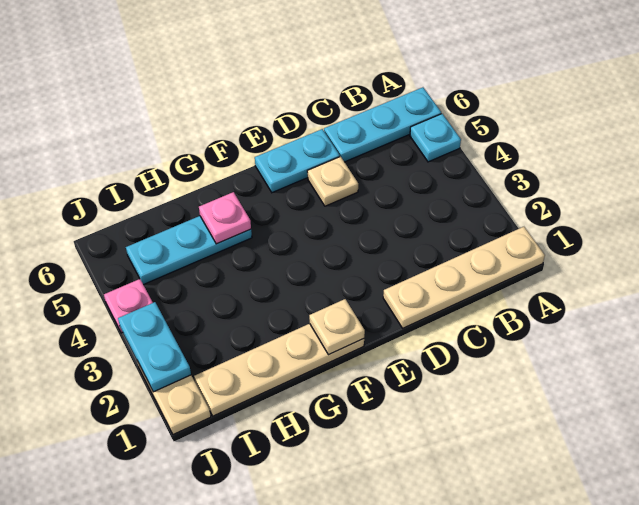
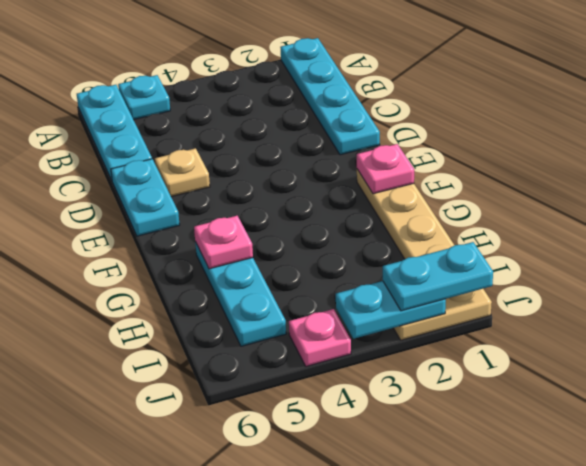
tan 1x4 plate [383,227,545,328] -> cyan 1x4 plate [280,38,380,155]
tan 1x1 plate [309,299,365,355] -> pink 1x1 plate [357,144,414,194]
none -> cyan 1x2 plate [383,242,493,311]

